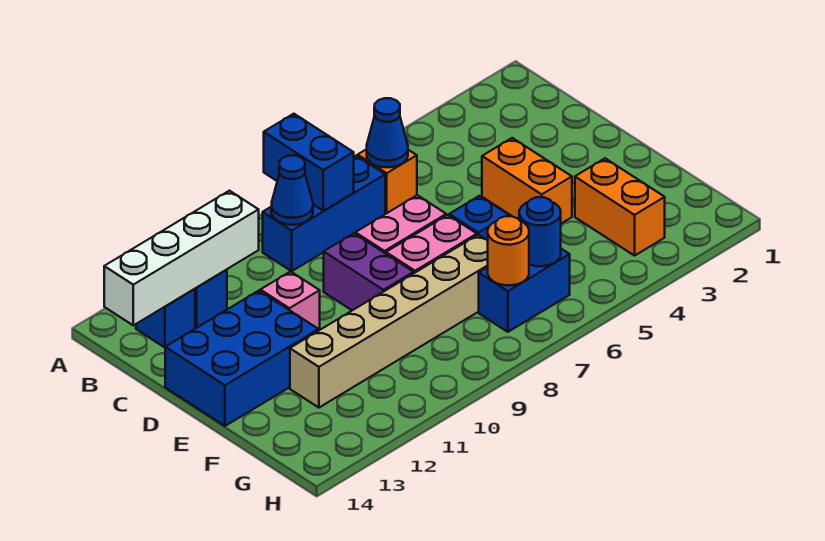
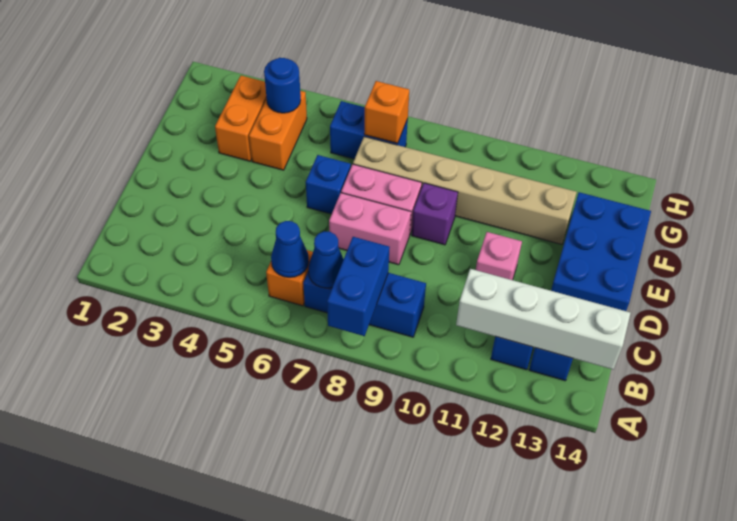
blue 1x1 cone [271,156,313,225] -> blue 1x1 cone moved to [308,231,344,288]
orange 1x2 brick [482,138,572,223] -> orange 1x2 brick moved to [249,91,307,170]
purple 1x2 brick [324,233,414,310] -> purple 1x1 brick [412,183,458,245]
blue 2x3 brick [165,291,319,426] -> blue 2x3 brick turned to [551,192,651,311]
blue 1x1 round brick [519,197,561,266] -> blue 1x1 round brick moved to [264,58,301,113]
orange 1x1 round brick [488,216,529,285] -> orange 1x1 brick [364,81,409,143]

